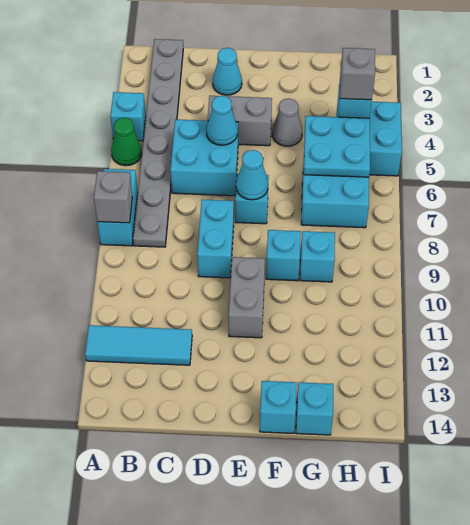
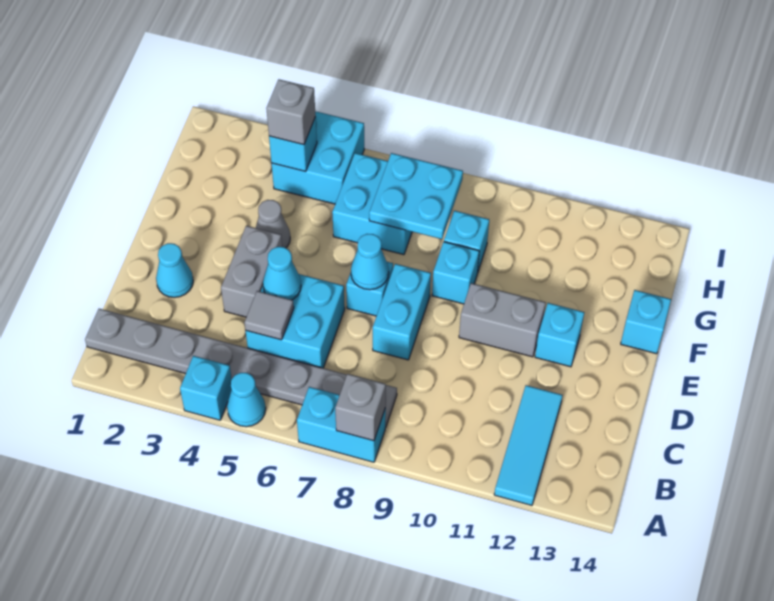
green 1x1 cone [111,118,142,166] -> cyan 1x1 cone [227,373,266,427]
none -> grey 1x1 tile [244,291,294,340]
cyan 1x2 brick [197,200,234,278] -> cyan 1x2 brick turned to [373,264,431,360]
cyan 2x2 plate [304,116,370,177] -> cyan 2x2 plate moved to [369,153,463,239]
cyan 1x1 brick [296,382,333,435] -> cyan 1x1 brick moved to [535,303,584,367]

